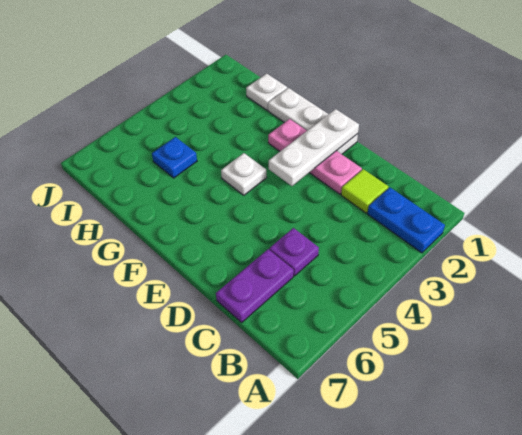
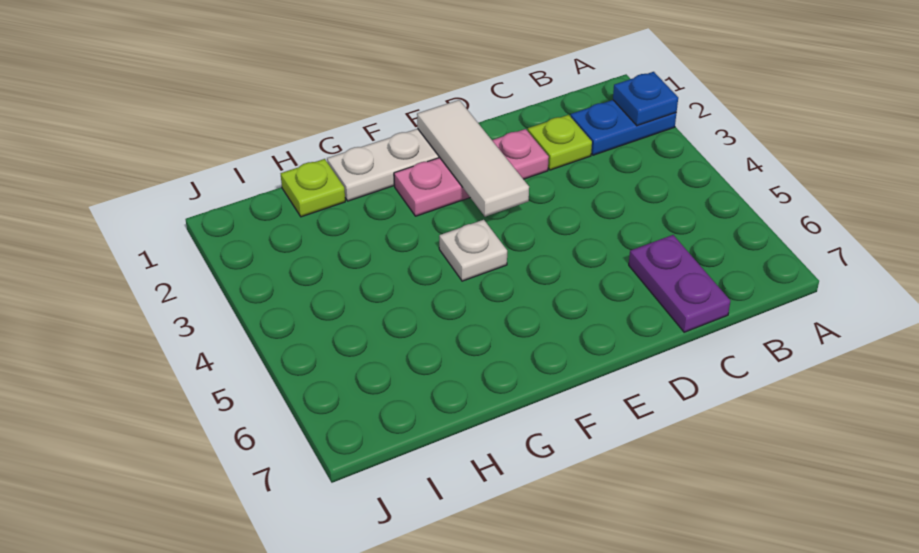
lime 1x1 tile [341,169,388,213] -> lime 1x1 plate [528,115,592,170]
purple 1x1 plate [269,228,319,276] -> none
white 1x3 plate [269,109,359,186] -> white 1x3 tile [417,100,529,217]
white 1x1 plate [246,73,287,110] -> lime 1x1 plate [281,159,345,217]
blue 1x1 plate [152,137,197,178] -> blue 1x1 plate moved to [613,72,678,126]

